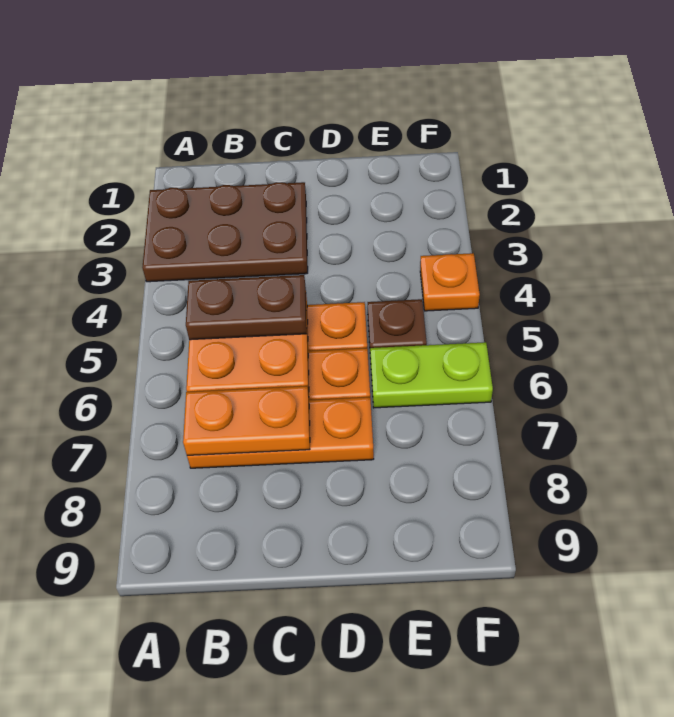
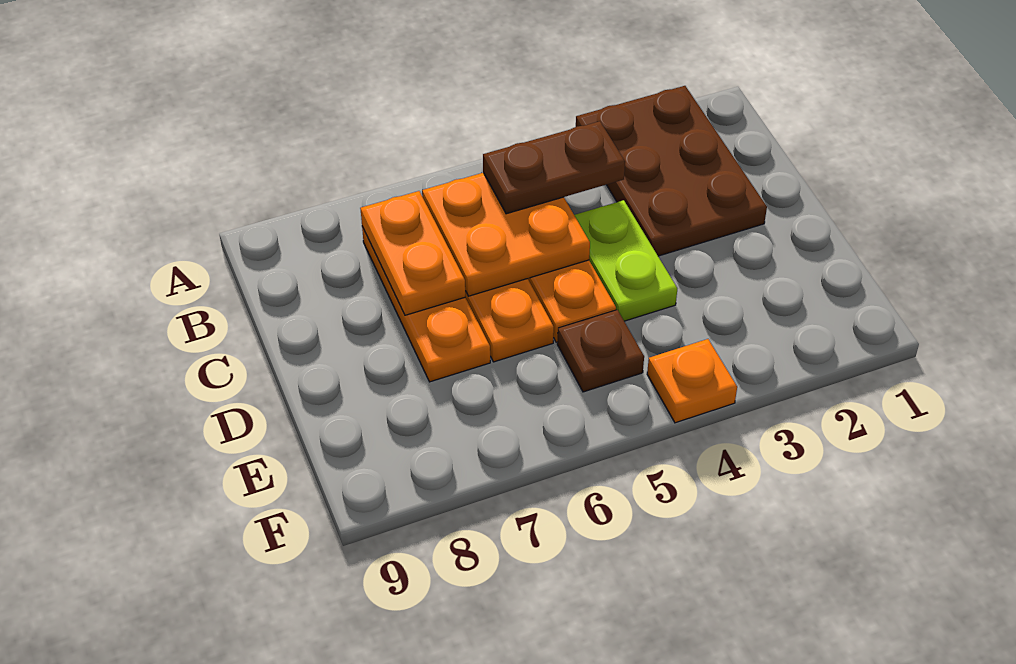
brown 1x2 plate [186,275,307,340] -> brown 1x2 plate turned to [483,121,625,214]
lime 1x2 plate [370,342,493,408] -> lime 1x2 plate moved to [574,200,677,321]

